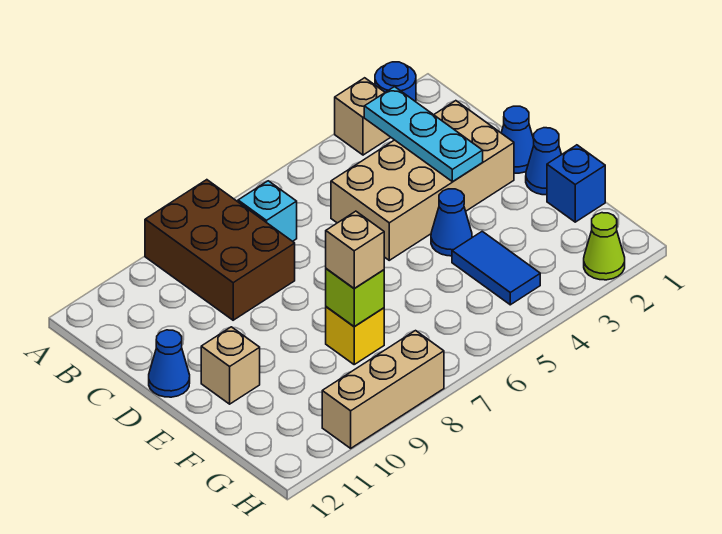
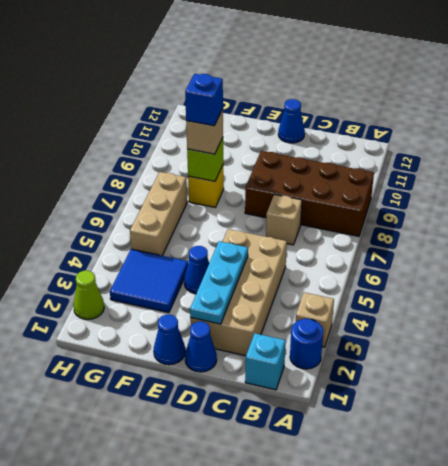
brown 2x3 brick [145,180,295,320] -> brown 2x4 brick [245,151,374,236]
cyan 1x3 plate [364,87,483,182] -> cyan 1x3 plate turned to [190,241,248,324]
cyan 1x1 brick [238,181,297,241] -> cyan 1x1 brick moved to [245,333,286,390]
tan 1x1 brick [201,327,260,404] -> tan 1x1 brick moved to [266,194,302,245]
blue 1x1 brick [547,145,605,222] -> blue 1x1 brick moved to [185,74,223,126]
blue 1x2 tile [452,231,540,305] -> blue 2x2 tile [110,249,188,313]
tan 1x3 brick [322,331,444,448] -> tan 1x3 brick moved to [130,172,187,256]

